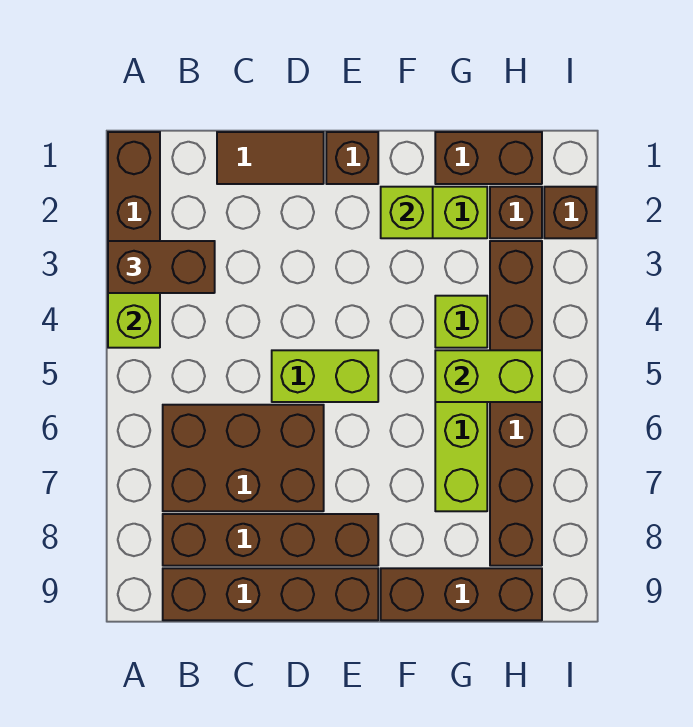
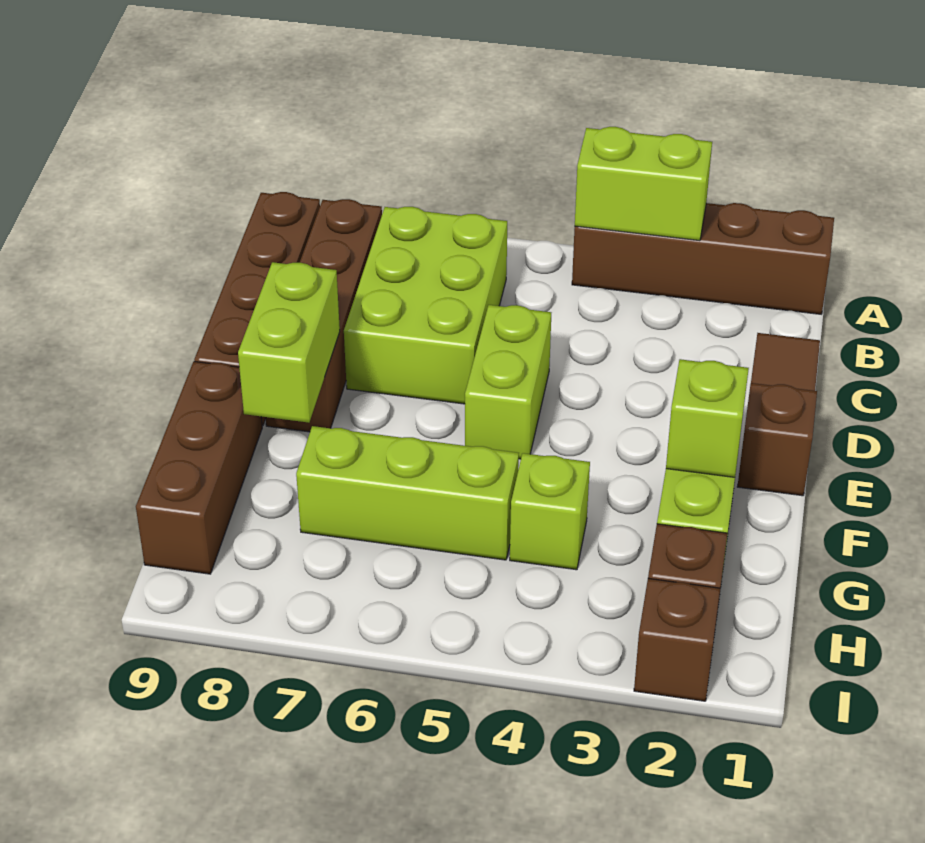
brown 1x2 brick [108,241,215,293] -> none
brown 2x3 brick [163,405,324,511] -> lime 2x3 brick [344,207,507,404]
brown 1x2 brick [435,132,542,184] -> none
lime 1x2 brick [435,350,542,402] -> lime 1x2 brick moved to [238,262,340,423]
brown 1x6 brick [490,241,542,566] -> none

